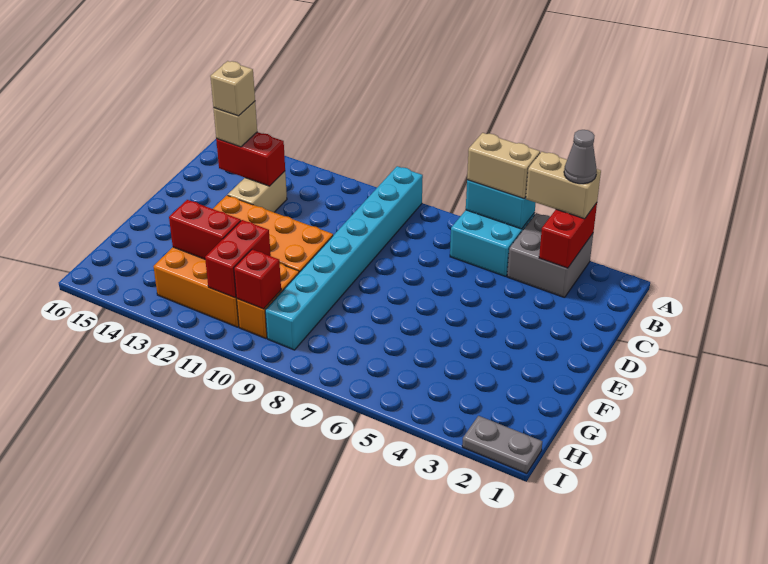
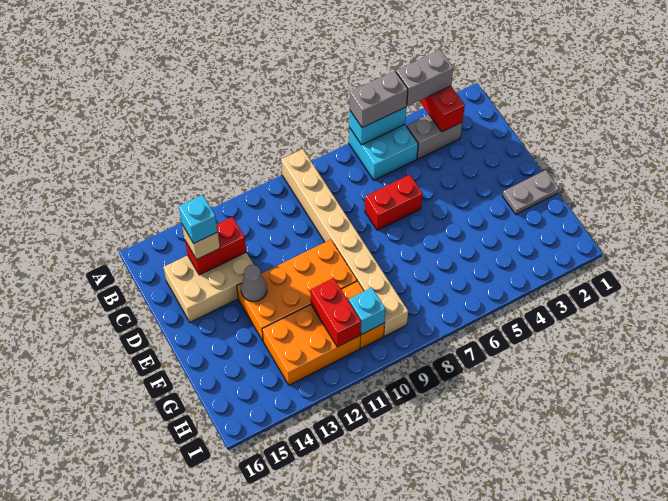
grey 2x2 brick [507,213,593,298] -> grey 1x2 brick [407,115,462,159]
tan 1x2 brick [526,152,601,219] -> grey 1x2 brick [396,50,453,106]
grey 1x1 cone [564,130,597,184] -> grey 1x1 cone moved to [241,265,267,301]
tan 1x2 brick [467,133,540,199] -> grey 1x2 brick [350,71,408,128]
cyan 1x8 brick [265,166,423,350] -> tan 1x8 brick [281,149,408,336]
tan 1x2 brick [228,171,287,212] -> tan 2x3 brick [163,253,254,322]
tan 1x1 brick [210,61,255,116] -> cyan 1x1 brick [179,195,218,243]
red 1x2 brick [169,200,241,259] -> red 1x2 brick moved to [365,175,423,230]
red 1x1 brick [234,249,281,309] -> cyan 1x1 brick [349,288,385,334]
grey 1x2 plate [462,416,542,474] -> grey 1x2 plate moved to [503,170,559,214]

